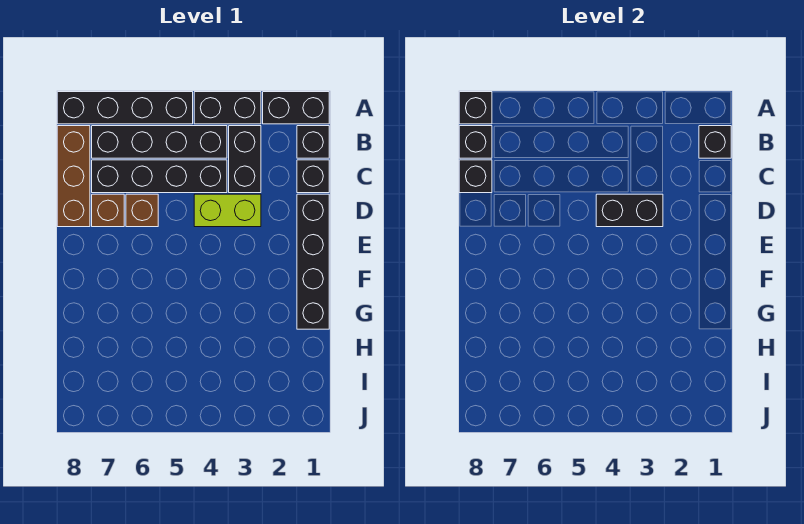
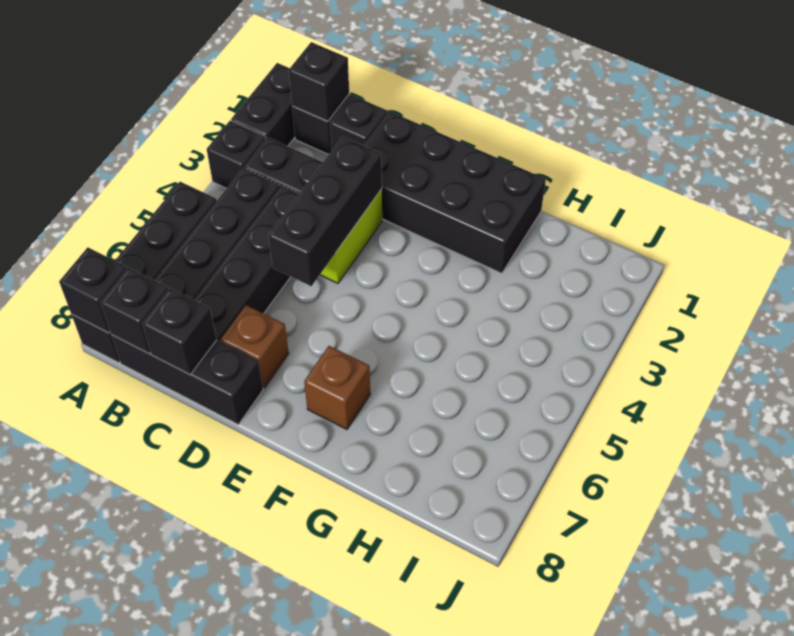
black 1x2 brick [194,92,261,124] -> black 1x1 brick [207,121,266,188]
brown 1x3 brick [57,126,90,227] -> black 1x3 brick [111,335,263,424]
black 1x4 brick [297,194,329,329] -> black 2x4 brick [364,111,546,273]
black 1x2 brick [596,194,663,227] -> black 1x3 brick [268,137,382,286]
brown 1x1 brick [126,194,158,227] -> brown 1x1 brick moved to [304,346,370,429]

